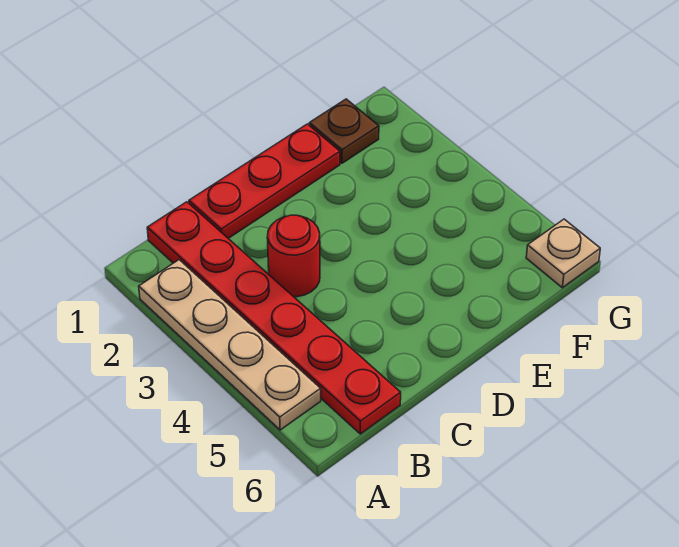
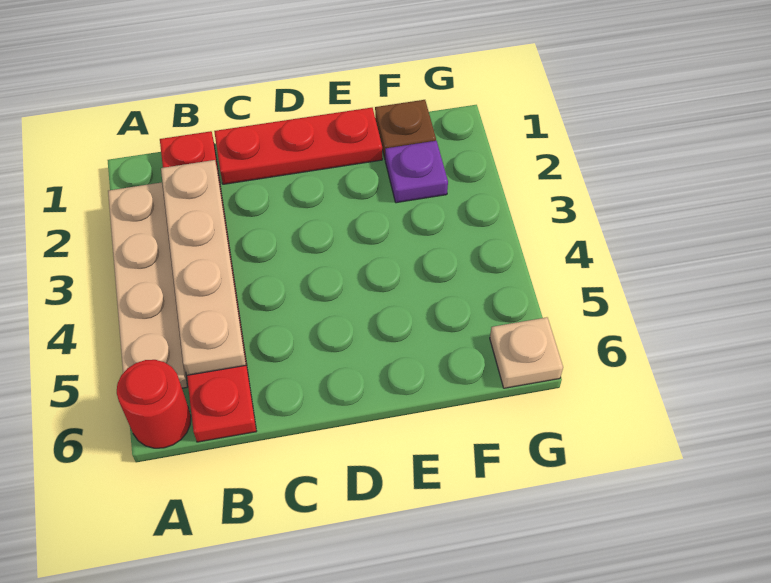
none -> tan 1x4 plate [161,160,246,375]
red 1x1 round brick [267,215,320,297] -> red 1x1 round brick moved to [117,360,191,448]
none -> purple 1x1 plate [385,141,448,203]

